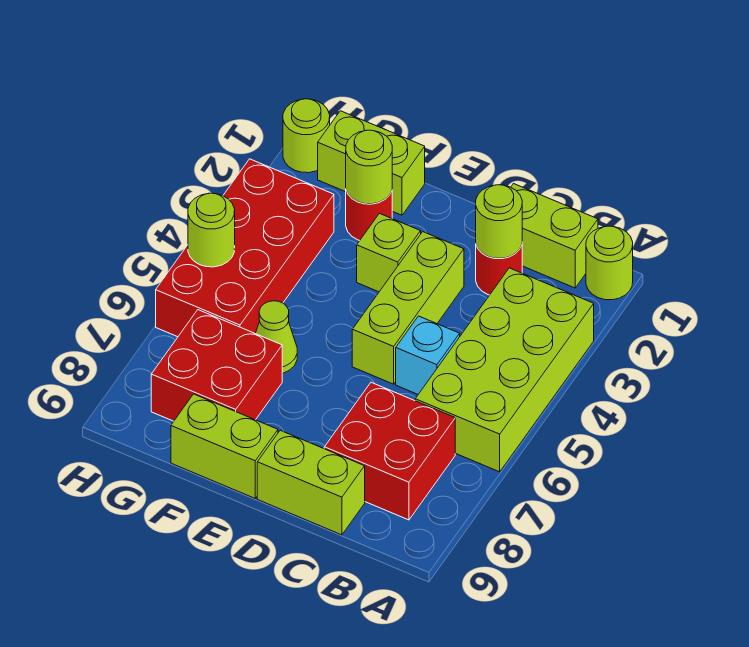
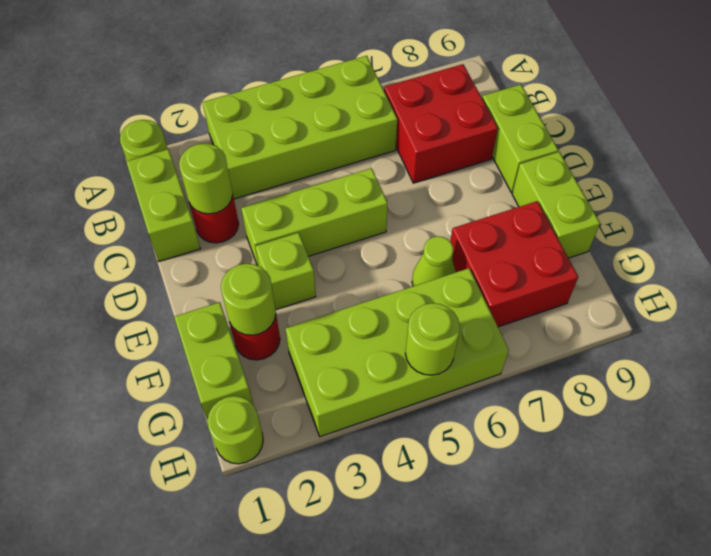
cyan 1x1 brick [396,316,460,394] -> none
red 2x4 brick [156,159,334,337] -> lime 2x4 brick [285,268,509,437]

